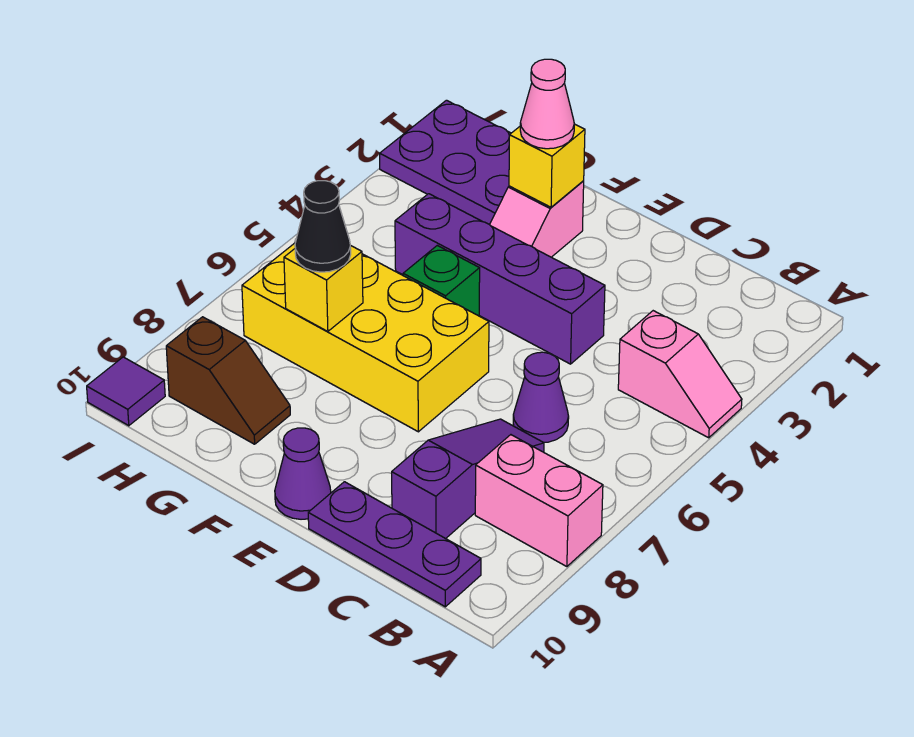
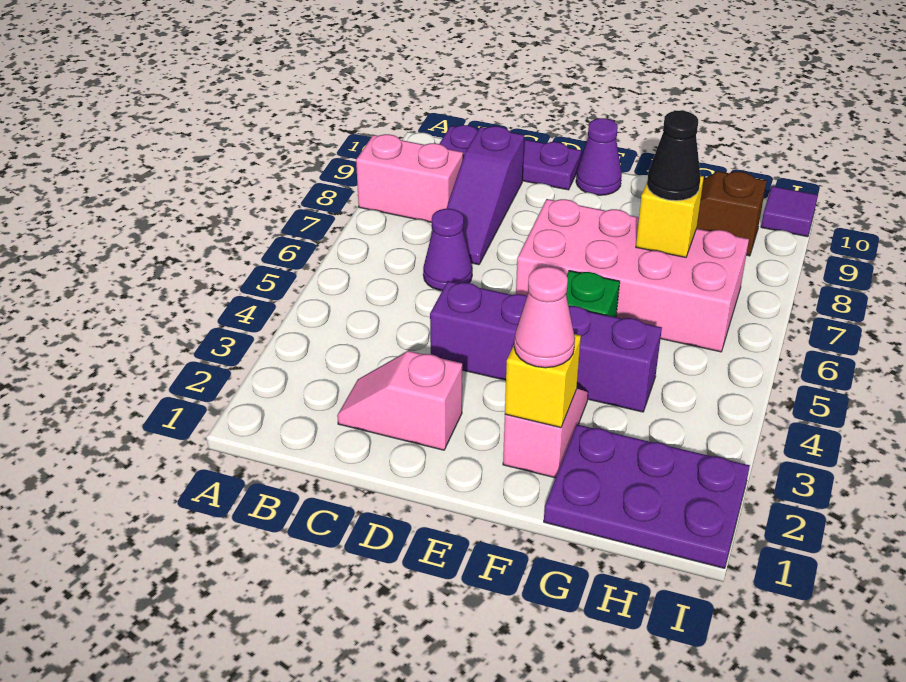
pink 1x2 slope [618,311,742,438] -> pink 1x2 slope moved to [337,351,462,450]
yellow 2x4 brick [242,243,489,432] -> pink 2x4 brick [516,199,749,352]

